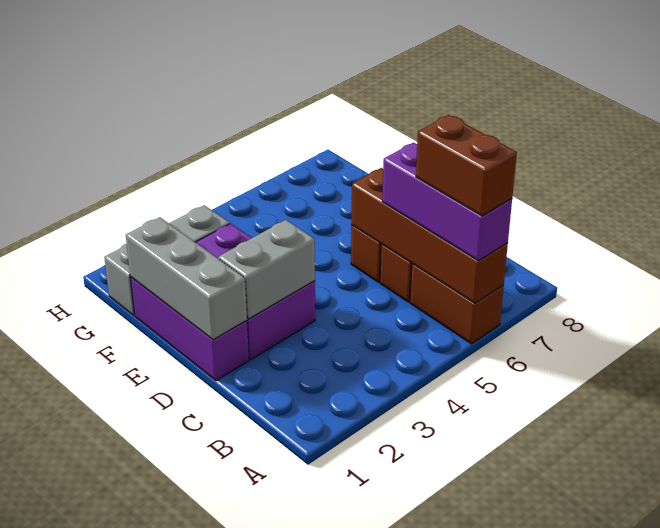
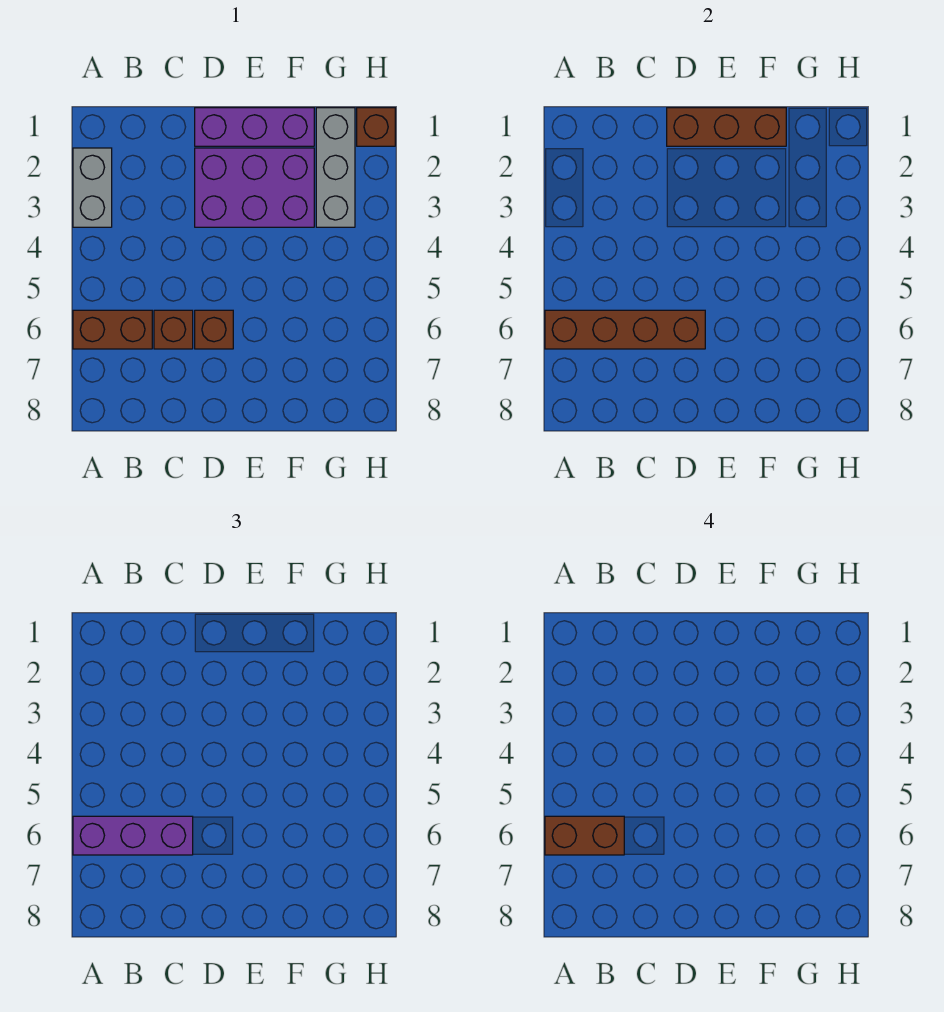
grey 1x3 brick [126,217,247,340] -> brown 1x3 brick [667,108,786,146]
grey 1x2 brick [218,220,315,319] -> grey 1x2 brick moved to [73,148,112,227]
none -> brown 1x1 brick [357,108,395,146]

